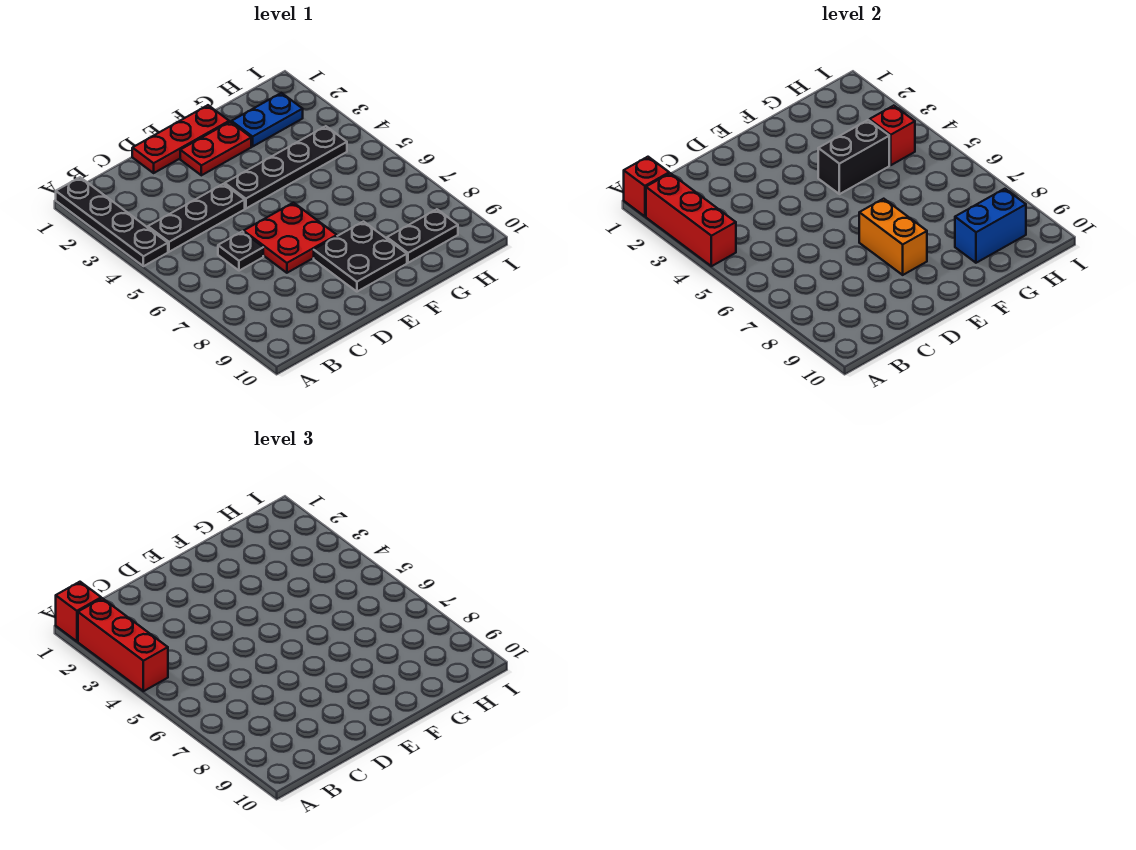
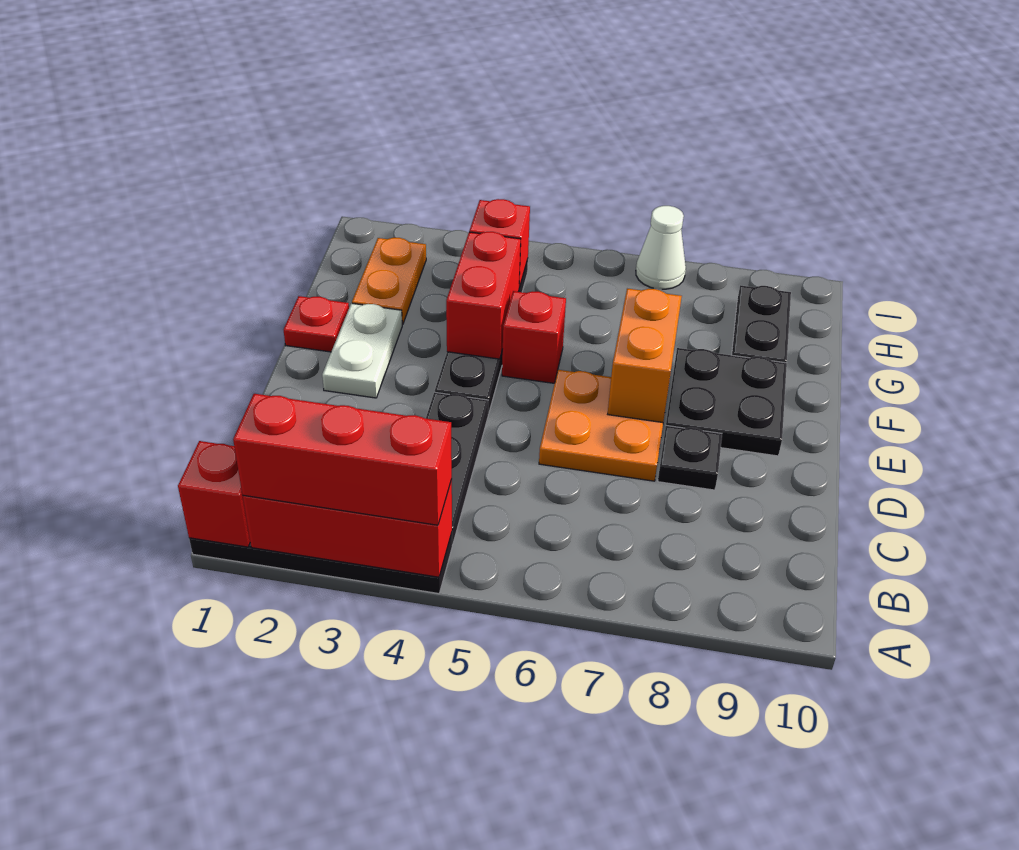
red 1x1 brick [56,582,101,641] -> red 1x1 brick moved to [502,291,566,383]
black 1x1 plate [218,231,263,271] -> black 1x1 plate moved to [658,426,722,490]
red 1x3 plate [132,105,229,173] -> red 1x1 plate [283,296,349,352]
red 2x2 plate [244,203,337,273] -> orange 2x2 plate [539,370,663,481]
red 1x2 plate [180,122,251,175] -> white 1x2 plate [322,303,402,398]
orange 1x2 brick [859,199,927,275] -> orange 1x2 brick turned to [608,289,682,422]
black 1x2 brick [818,120,889,194] -> red 1x2 brick [446,232,521,359]
blue 1x2 plate [231,93,303,146] -> orange 1x2 plate [352,238,426,325]
blue 1x2 brick [955,189,1026,263] -> none
none -> white 1x1 cone [636,206,686,289]

